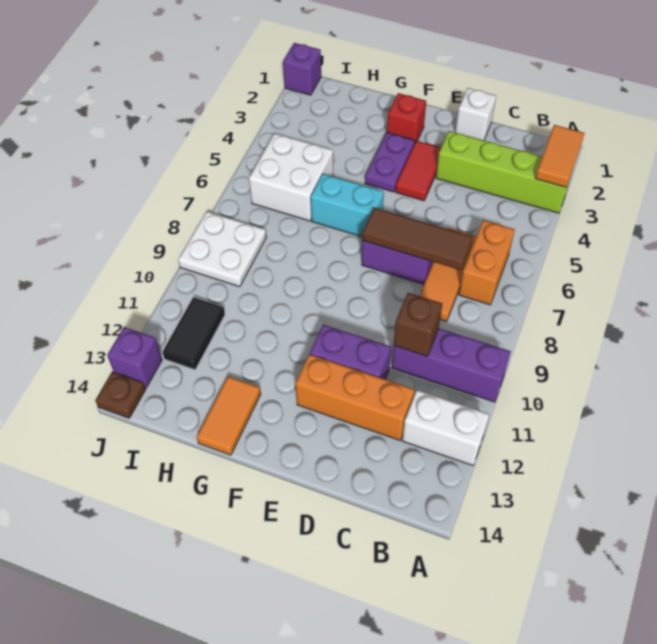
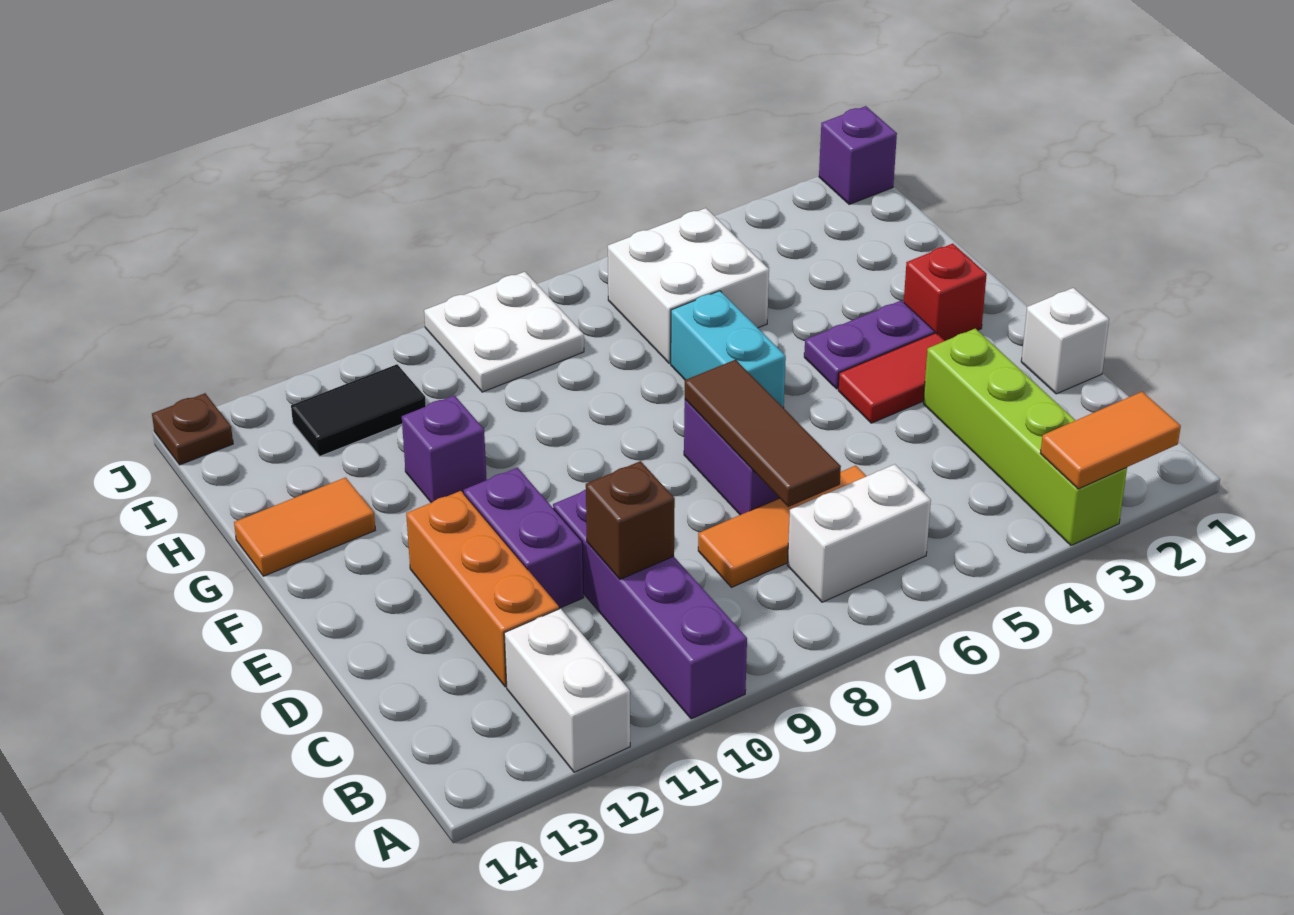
purple 1x3 brick [392,329,511,402] -> purple 1x4 brick [553,489,747,719]
orange 1x2 brick [459,220,515,305] -> white 1x2 brick [787,464,931,602]
purple 1x1 brick [107,327,162,388] -> purple 1x1 brick moved to [402,395,487,503]

